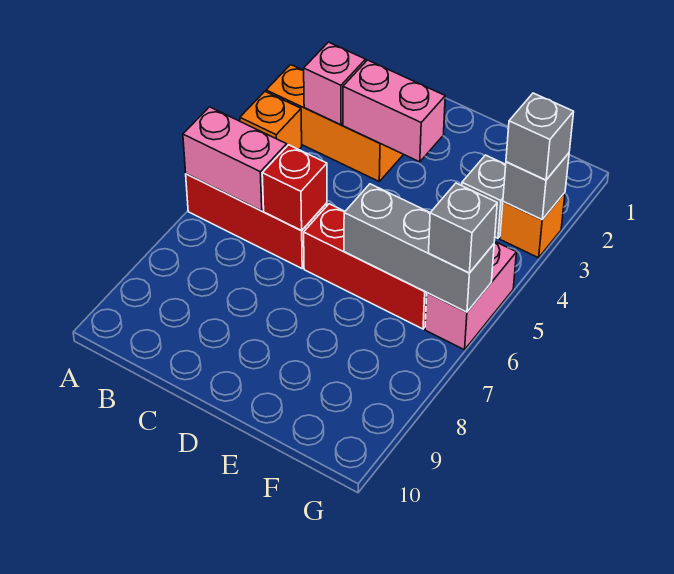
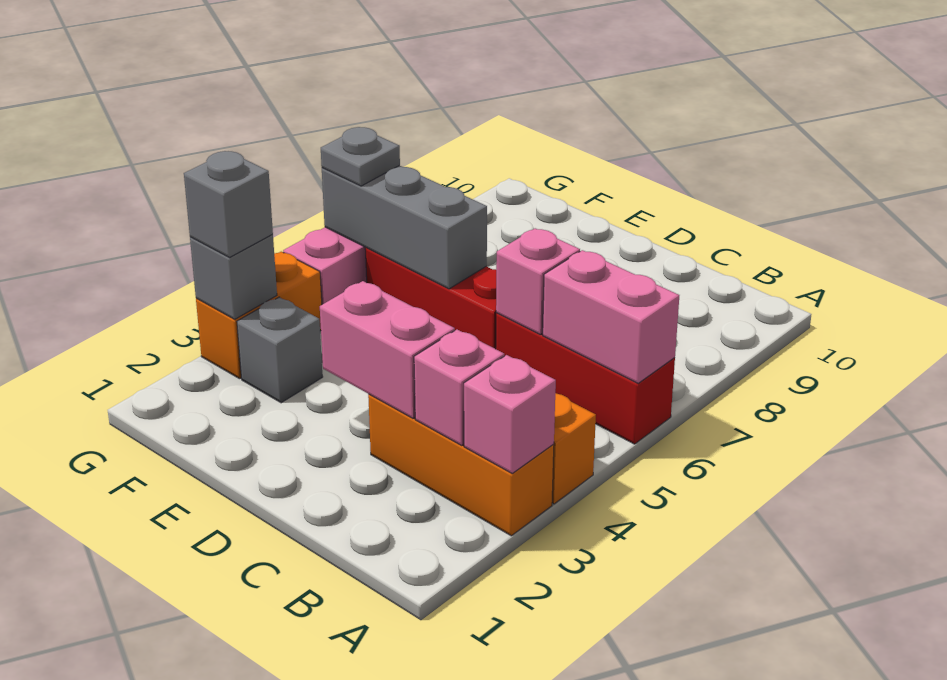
none -> pink 1x1 brick [464,355,556,473]
red 1x1 brick [262,145,327,230] -> pink 1x1 brick [496,228,580,334]
orange 1x1 brick [500,193,565,258] -> orange 1x2 brick [196,252,322,379]
grey 1x1 brick [428,183,497,273] -> grey 1x1 plate [321,127,400,186]

